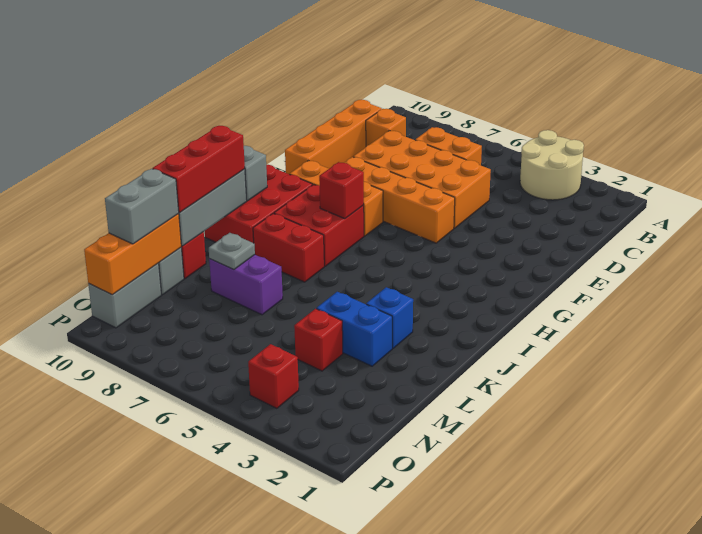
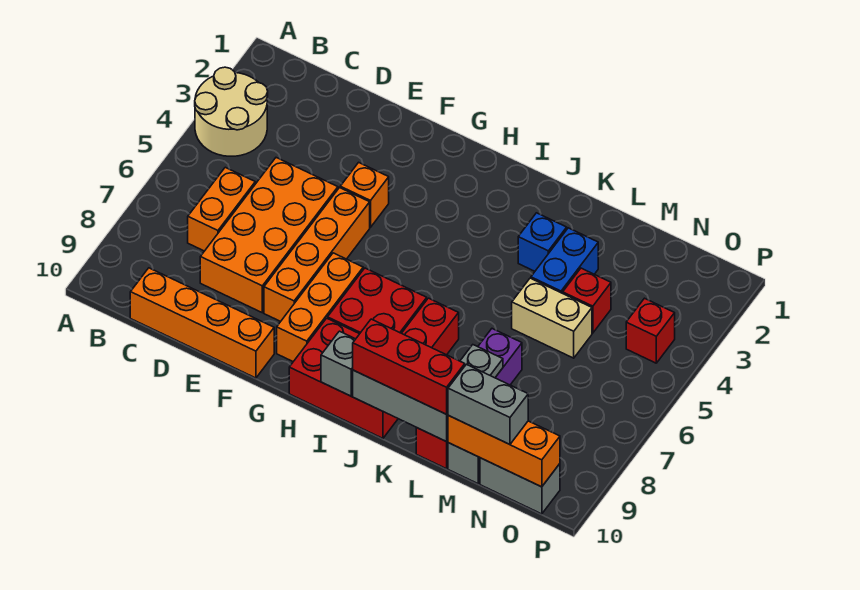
orange 1x1 brick [366,109,406,146] -> orange 1x1 brick moved to [340,162,389,227]
red 1x1 brick [319,162,364,219] -> none
none -> tan 1x2 brick [512,278,592,358]

